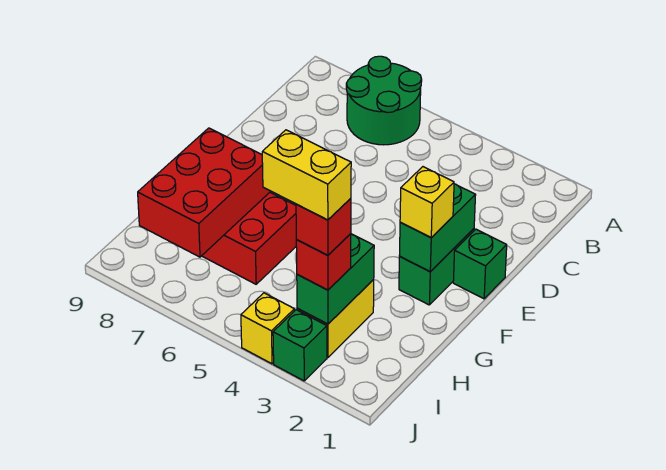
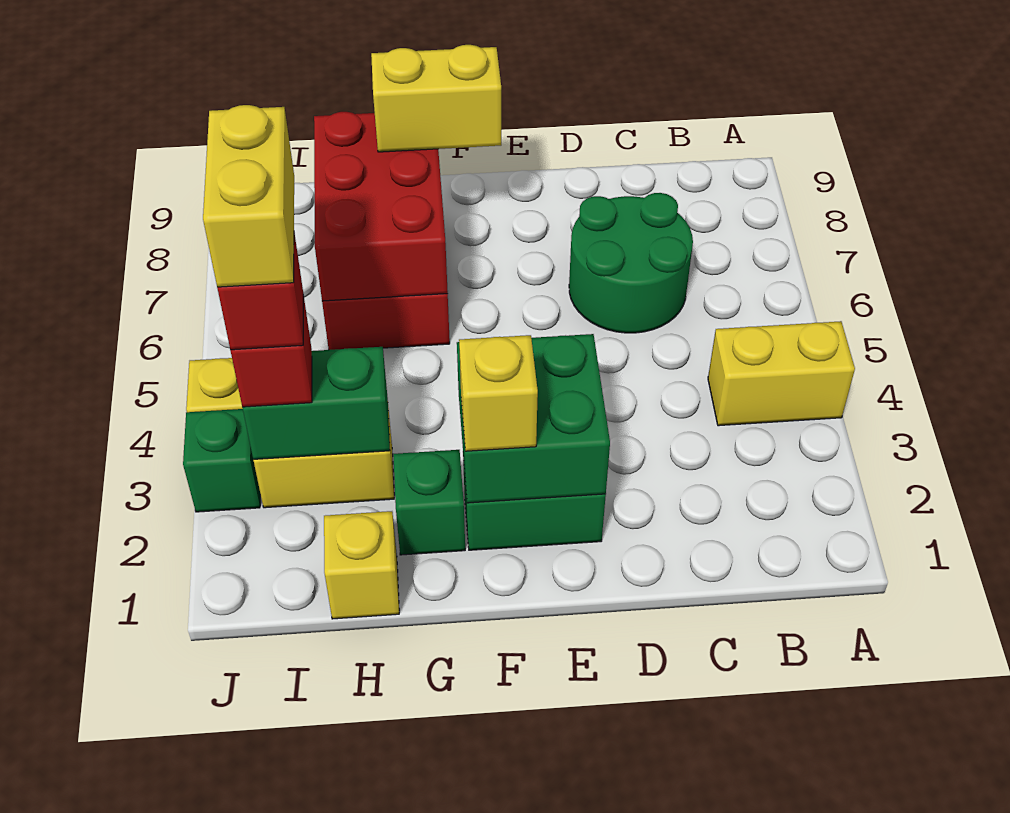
none -> yellow 1x2 brick [708,321,855,426]
green 2x2 round brick [346,56,422,145] -> green 2x2 round brick moved to [569,193,693,333]
green 1x1 brick [453,229,507,299] -> green 1x1 brick moved to [393,450,465,555]
green 1x2 brick [399,184,476,272] -> green 2x2 brick [457,334,610,503]
none -> yellow 1x2 brick [371,45,501,152]
red 2x3 brick [138,128,270,257] -> red 2x3 brick turned to [314,112,448,301]
none -> yellow 1x1 brick [324,511,399,619]

